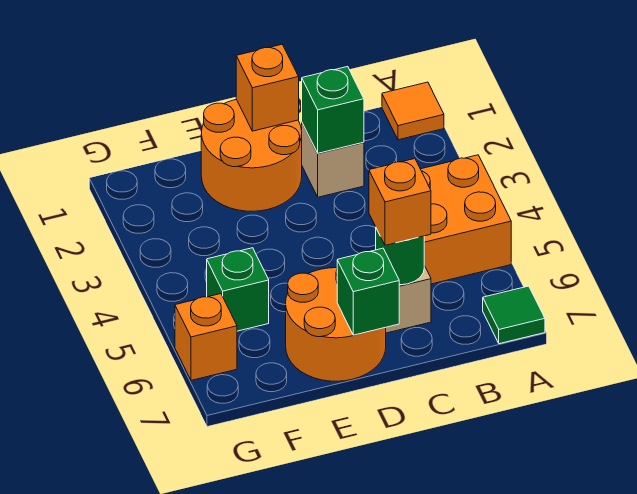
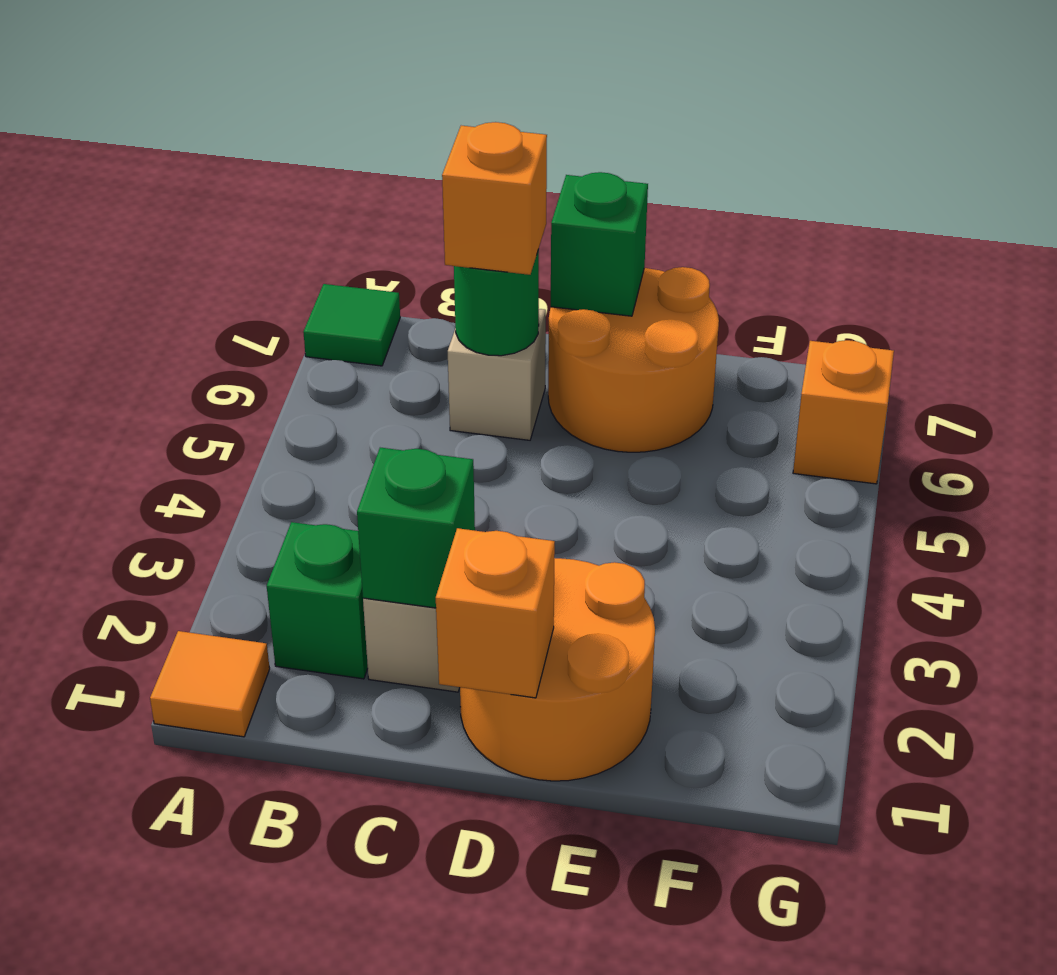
orange 2x2 brick [421,155,511,284] -> none
green 1x1 brick [207,248,269,331] -> green 1x1 brick moved to [267,522,368,679]

